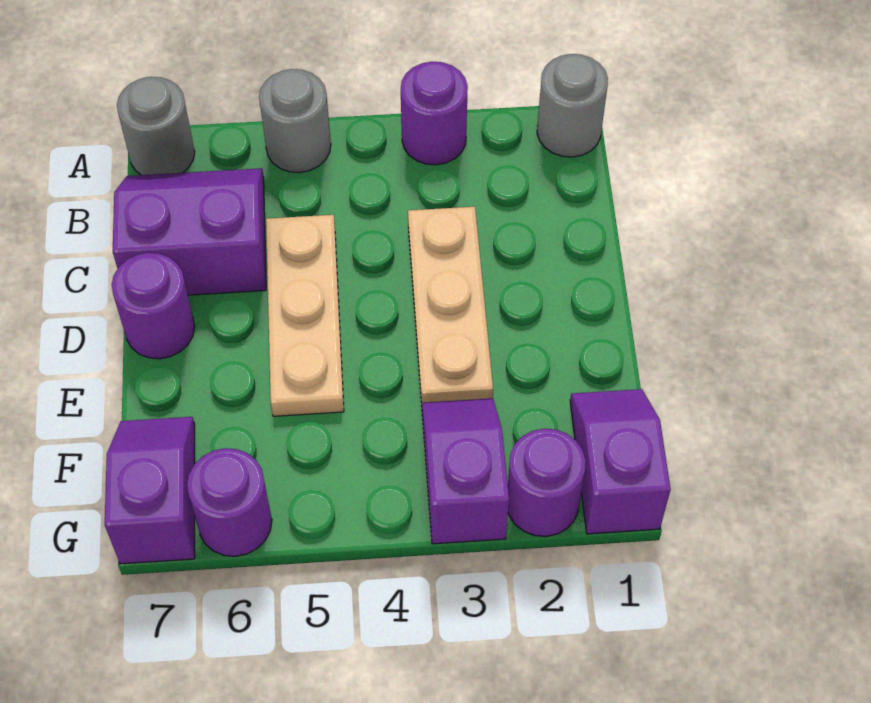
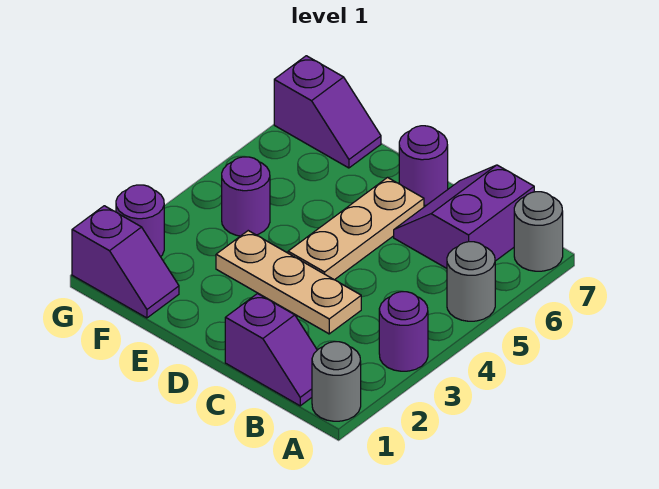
purple 2x2 slope [113,168,266,295] -> purple 2x2 slope turned to [394,165,534,268]
tan 1x3 plate [266,215,344,416] -> tan 1x3 plate turned to [288,178,424,280]
purple 1x2 slope [422,398,509,544] -> purple 1x2 slope moved to [225,294,317,406]
purple 1x1 round brick [187,448,272,556] -> purple 1x1 round brick moved to [222,157,270,236]

